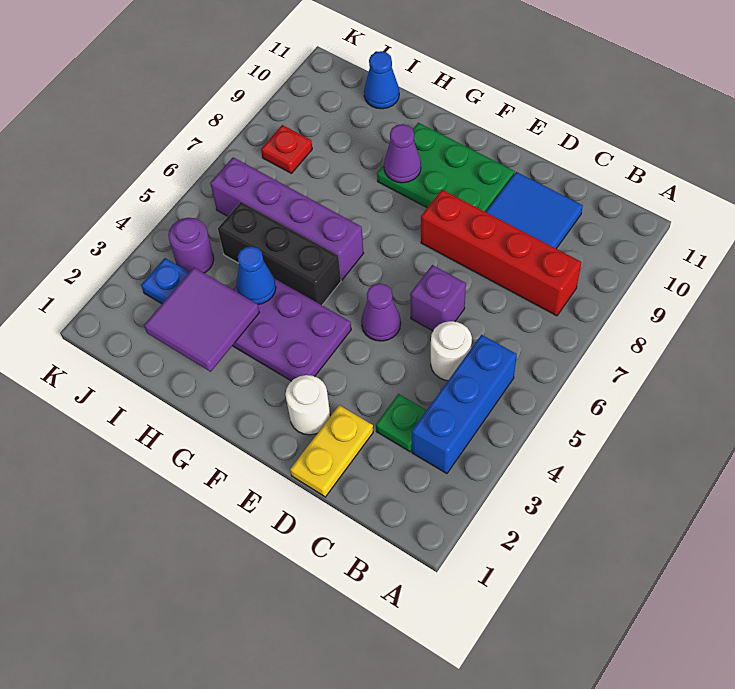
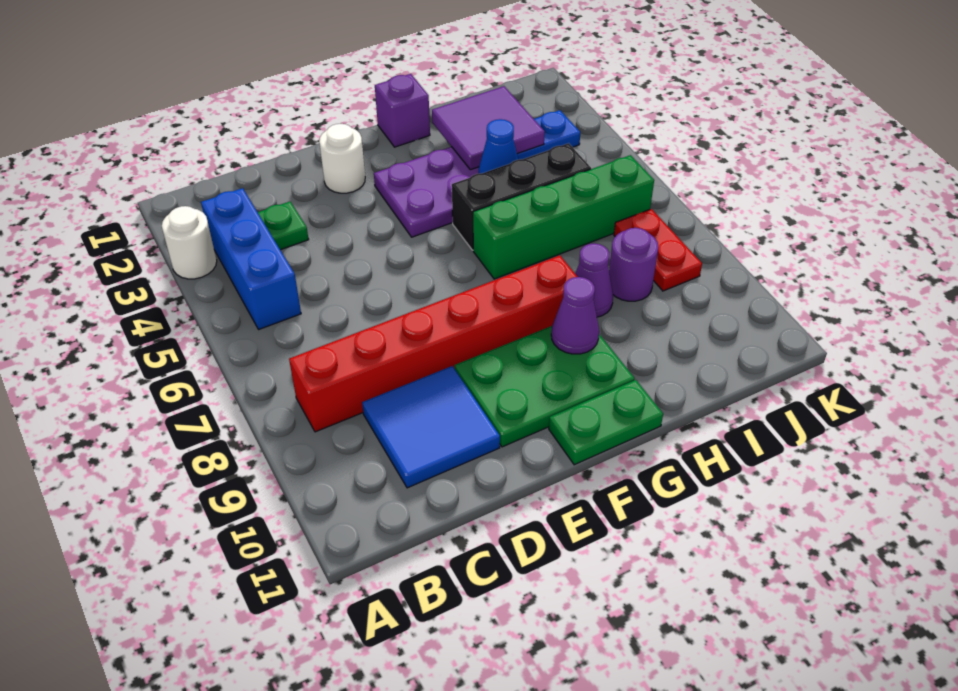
red 1x4 brick [421,190,582,316] -> red 1x6 brick [289,255,577,432]
white 1x1 round brick [431,321,472,381] -> white 1x1 round brick moved to [162,206,217,279]
yellow 1x2 plate [290,405,373,497] -> none
purple 1x1 brick [410,265,466,331] -> purple 1x1 brick moved to [375,74,430,147]
purple 1x1 cone [361,283,401,341] -> purple 1x1 cone moved to [575,243,613,317]
none -> green 1x2 plate [549,380,663,465]
purple 1x4 brick [210,157,364,280] -> green 1x4 brick [473,155,654,279]
blue 1x1 cone [364,51,399,109] -> none
purple 1x1 round brick [168,218,214,273] -> purple 1x1 round brick moved to [609,228,658,301]
red 1x1 plate [261,125,312,173] -> red 1x2 plate [614,209,702,291]

